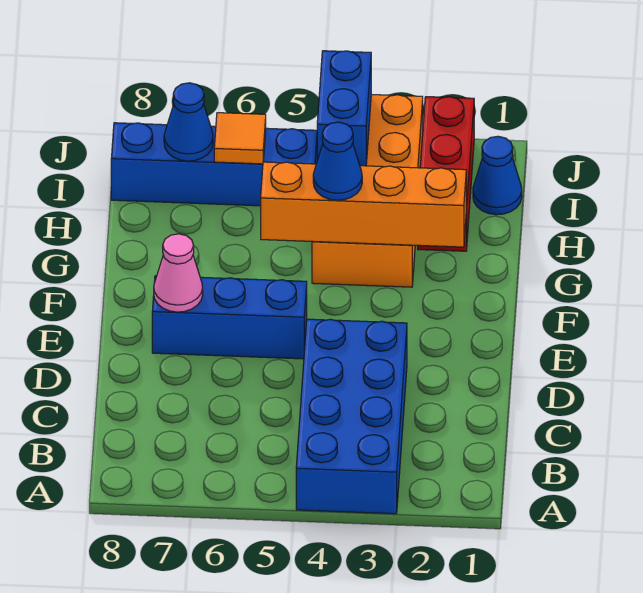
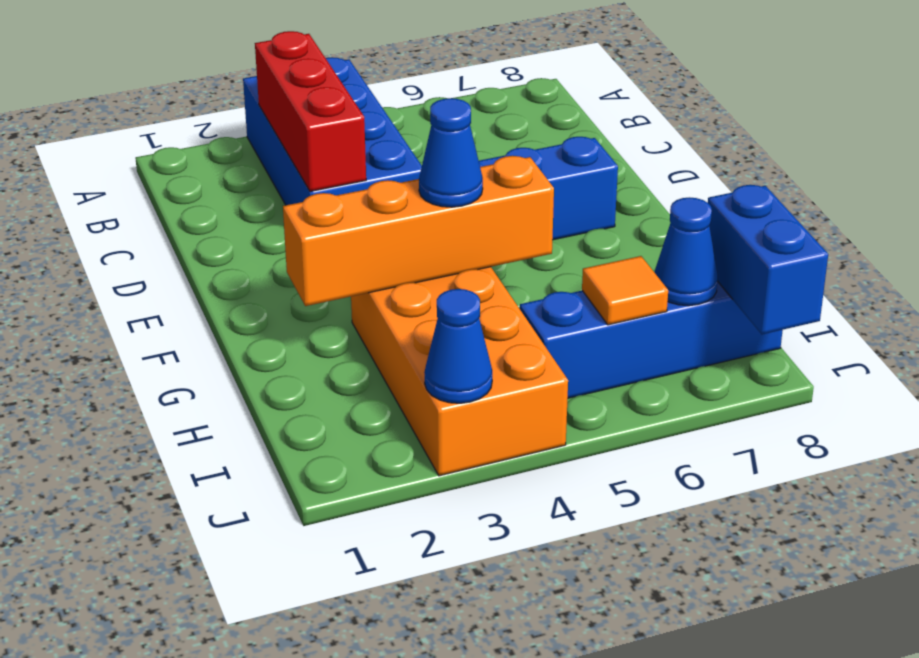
pink 1x1 cone [154,234,203,312] -> none
red 1x3 brick [418,97,474,251] -> red 1x3 brick moved to [255,31,366,191]
blue 1x1 cone [473,136,522,215] -> blue 1x1 cone moved to [424,289,492,403]
blue 1x2 brick [317,51,371,166] -> blue 1x2 brick moved to [708,185,828,334]

